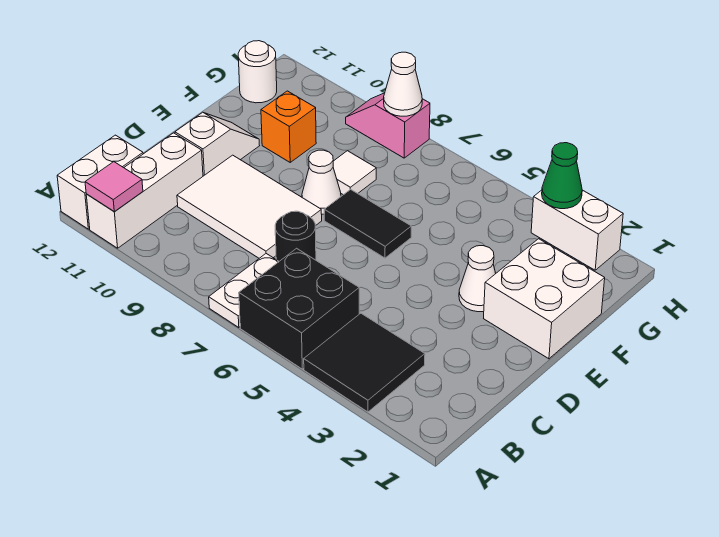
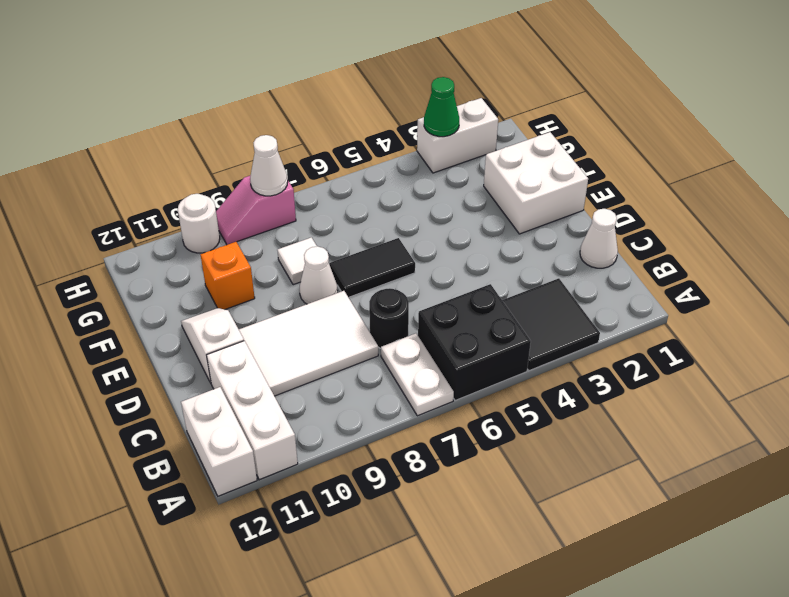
pink 1x1 tile [85,162,143,211] -> none
white 1x1 cone [459,246,496,312] -> white 1x1 cone moved to [580,209,618,268]
white 1x1 round brick [238,41,277,103] -> white 1x1 round brick moved to [178,194,220,253]

